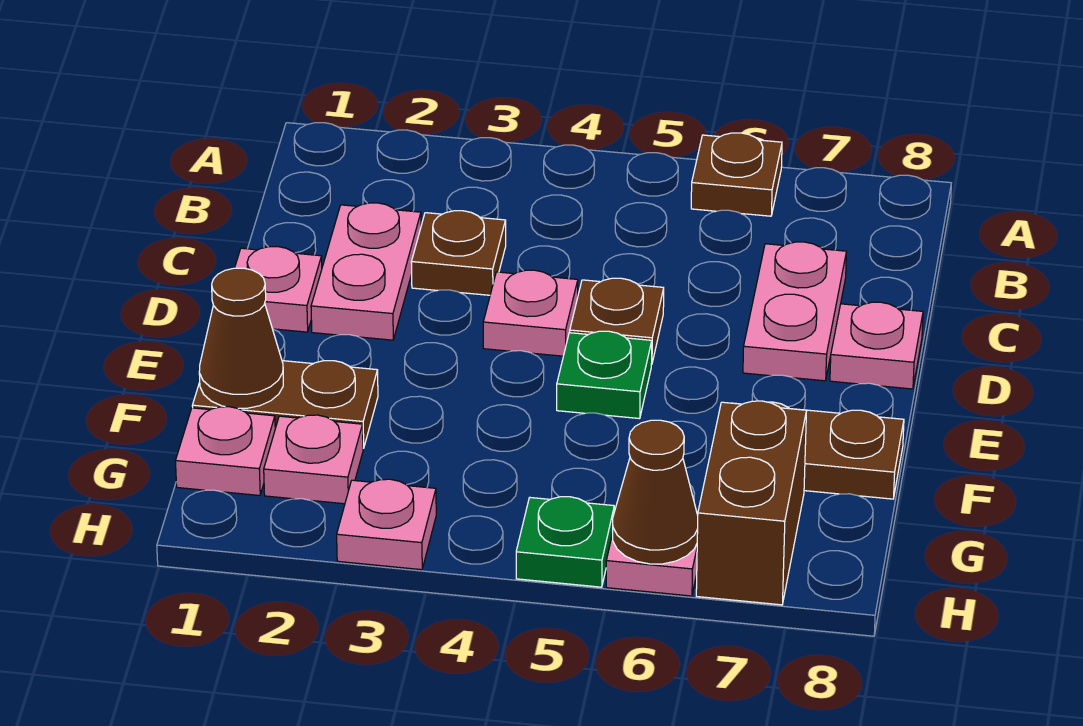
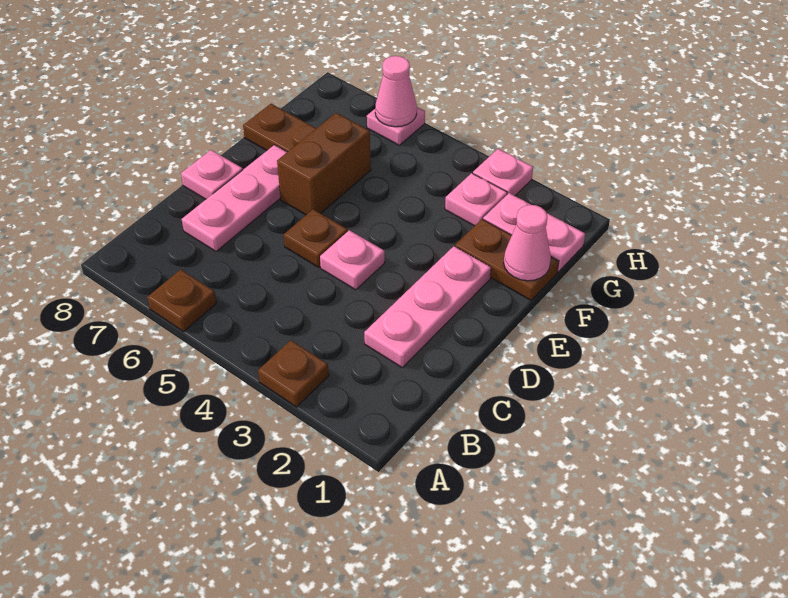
pink 1x2 plate [311,203,421,340] -> pink 1x3 plate [364,246,491,367]
brown 1x1 plate [411,211,506,295] -> brown 1x1 plate moved to [258,340,329,407]
pink 1x2 plate [743,242,846,381] -> pink 1x3 plate [182,145,287,252]
pink 1x1 plate [235,247,322,332] -> pink 1x1 plate moved to [445,173,507,226]
green 1x1 plate [557,331,652,419] -> none
brown 1x1 cone [199,268,283,408] -> pink 1x1 cone [504,205,551,281]
brown 1x2 brick [696,401,806,605] -> brown 1x2 brick moved to [277,113,371,215]
green 1x1 plate [516,497,614,587] -> none
brown 1x1 cone [613,420,698,564] -> pink 1x1 cone [375,56,417,127]

